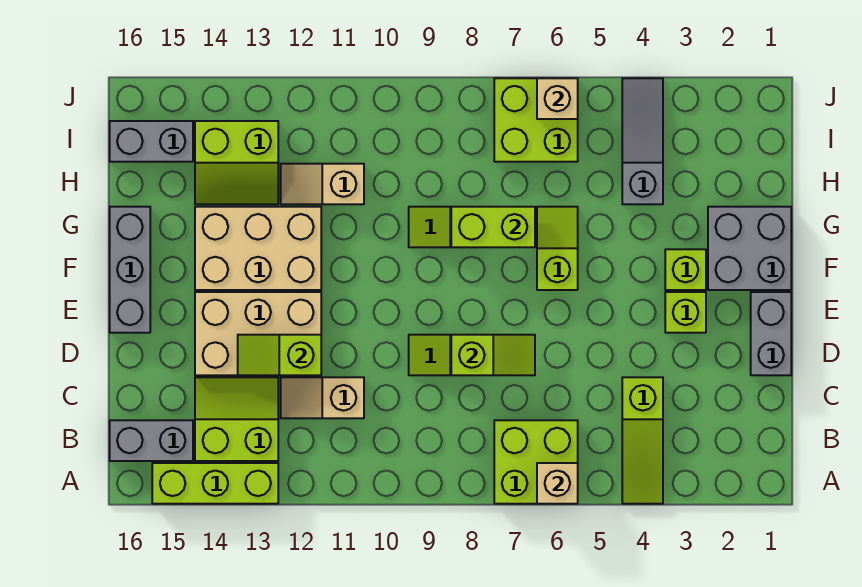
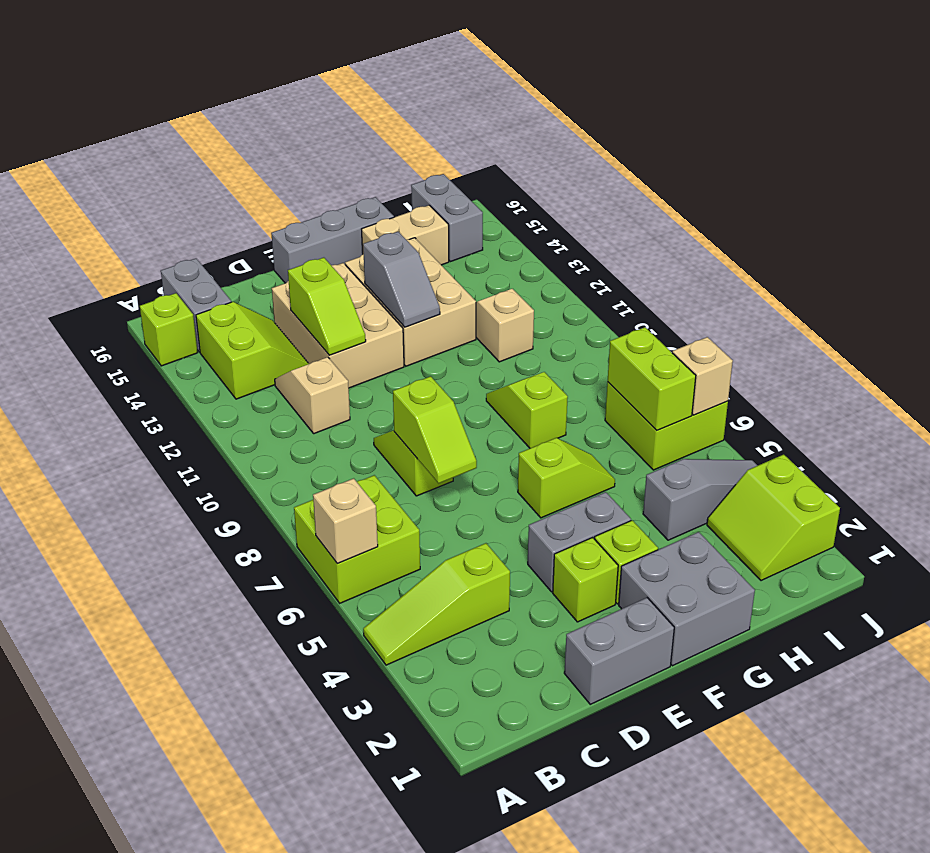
lime 1x3 brick [152,463,278,504] -> lime 1x1 brick [140,293,198,366]
lime 1x2 slope [238,335,321,375] -> lime 1x2 slope turned to [288,258,366,355]
none -> grey 1x2 brick [528,492,631,592]
none -> grey 1x2 slope [363,232,440,327]
lime 1x2 brick [451,207,535,247] -> lime 1x2 brick moved to [608,327,696,430]
none -> tan 1x2 brick [362,205,449,265]
lime 2x2 slope [195,121,278,204] -> lime 2x2 slope moved to [707,454,840,581]

